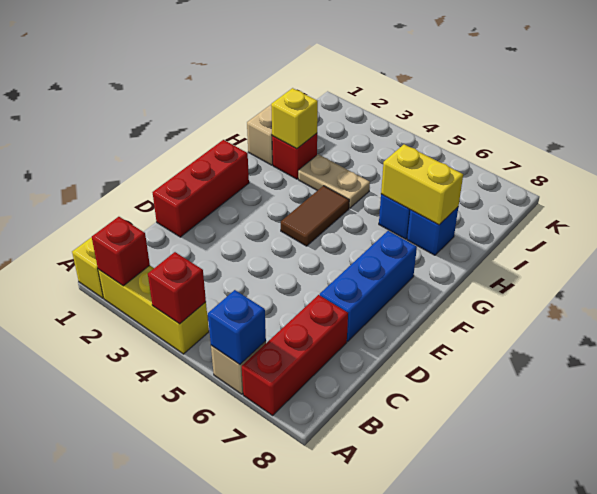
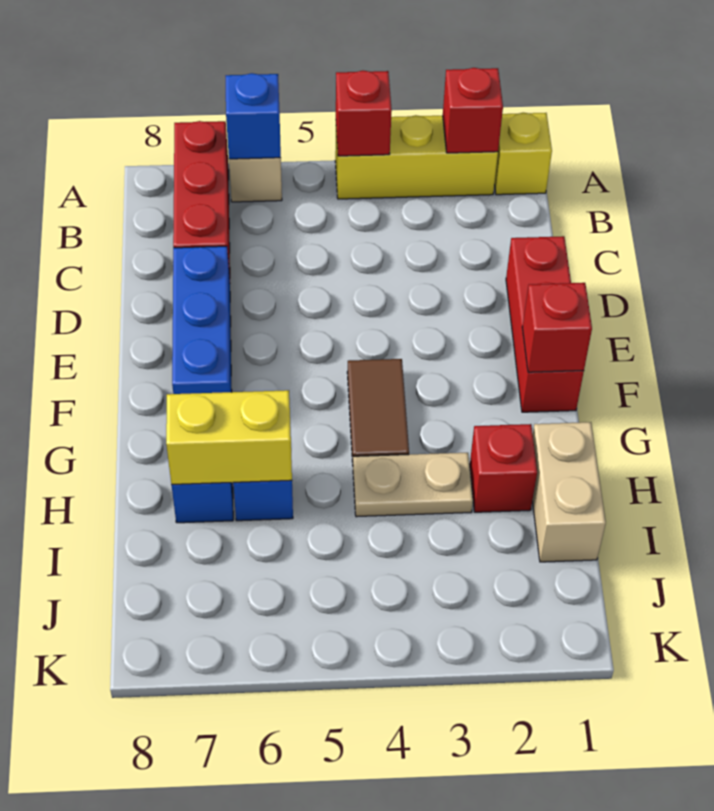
none -> red 1x1 brick [522,283,592,372]
yellow 1x1 brick [271,88,318,149] -> none

